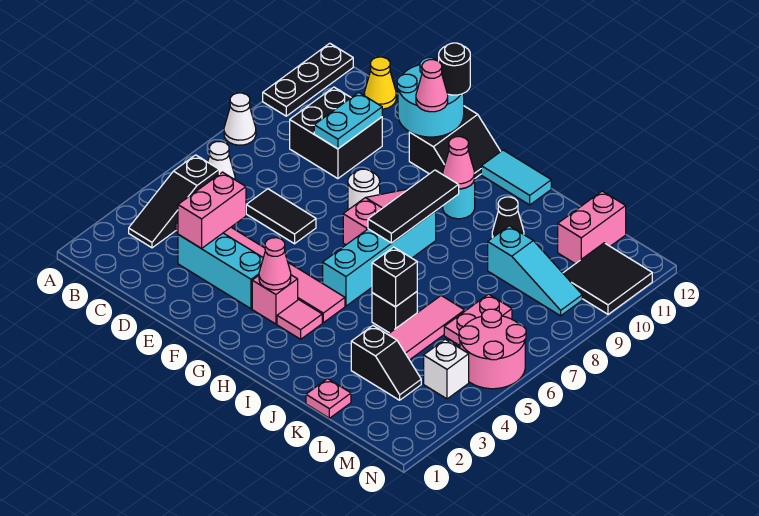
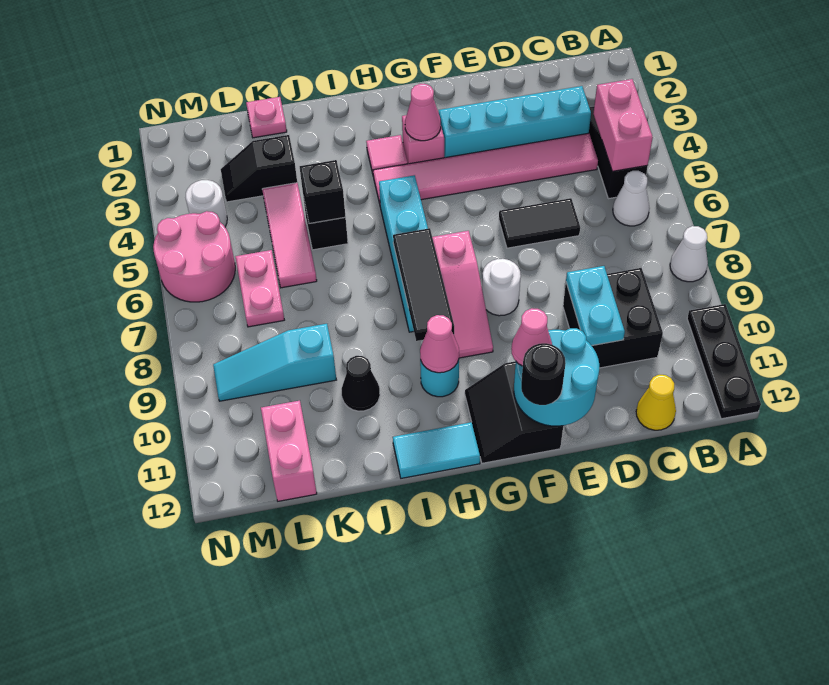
cyan 1x3 brick [178,233,263,309] -> cyan 1x4 brick [439,86,591,158]
pink 1x2 brick [178,172,246,248] -> pink 1x2 brick moved to [593,79,653,171]
white 1x1 brick [424,339,469,399] -> white 1x1 round brick [186,180,227,227]
black 2x2 tile [563,243,652,314] -> none

